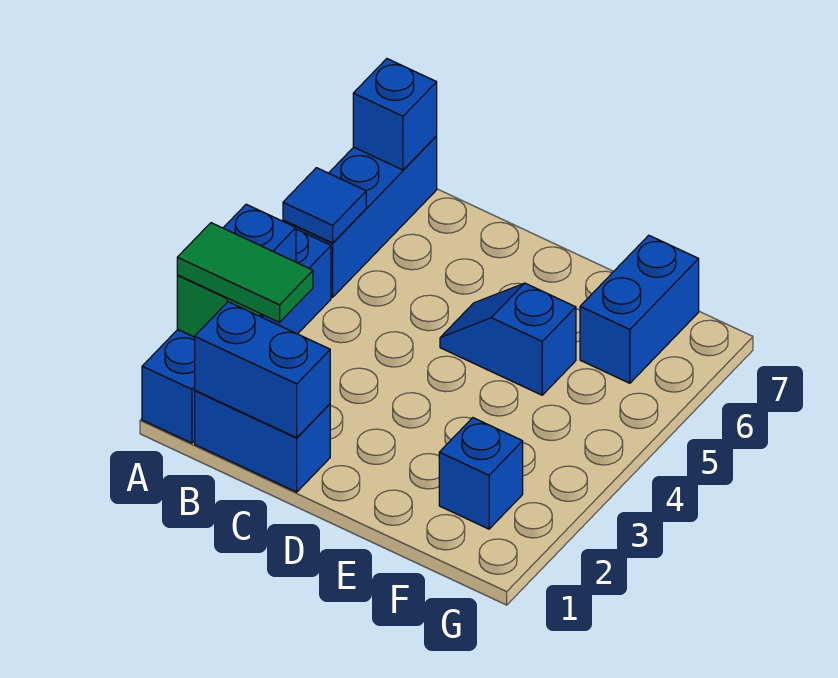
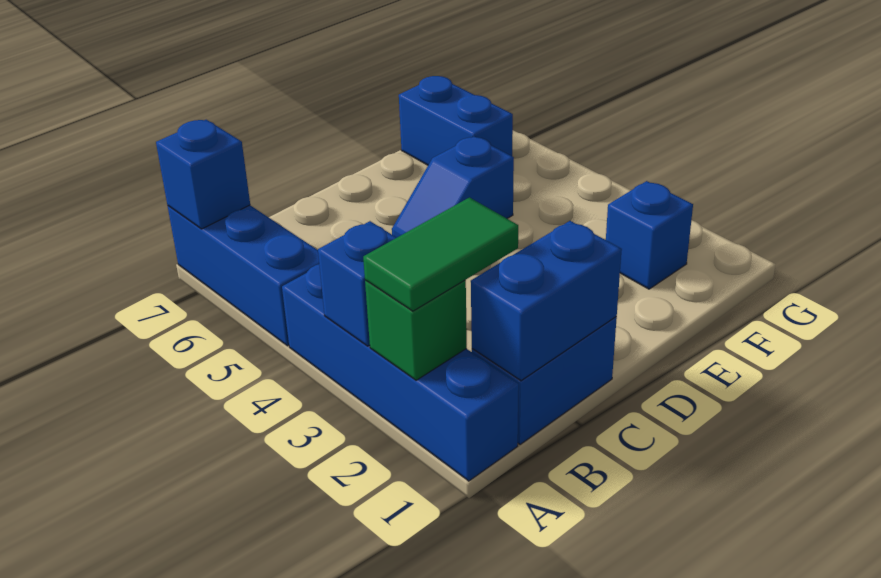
blue 1x1 tile [283,168,366,243] -> none

